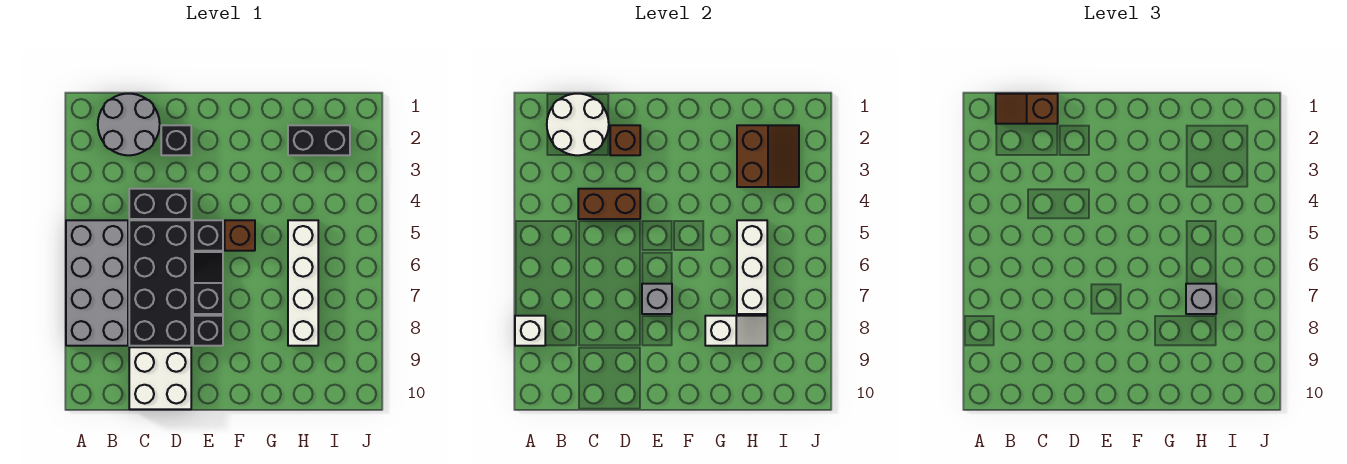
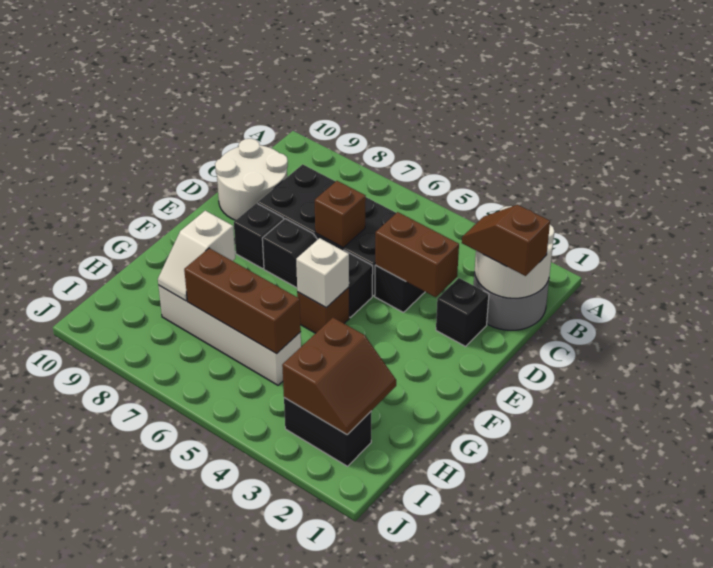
grey 2x4 brick [66,220,128,346] -> none
white 1x1 brick [515,316,545,346] -> white 1x1 brick moved to [296,238,349,308]
brown 1x2 slope [996,94,1058,124] -> brown 1x2 slope turned to [462,205,550,276]
brown 1x2 brick [578,189,640,219] -> brown 1x2 brick turned to [375,212,459,297]
white 2x2 brick [129,347,191,409] -> white 2x2 round brick [215,139,288,220]
brown 1x1 brick [610,125,640,155] -> brown 1x1 brick moved to [315,181,366,248]
grey 1x1 brick [642,284,672,314] -> none
black 1x2 brick [288,125,350,155] -> black 1x2 brick turned to [284,398,372,466]
brown 2x2 slope [737,125,799,187] -> brown 2x2 slope turned to [282,318,396,435]
white 1x3 brick [737,220,767,314] -> brown 1x3 brick [184,248,301,354]
grey 1x1 brick [1186,284,1216,314] -> none

